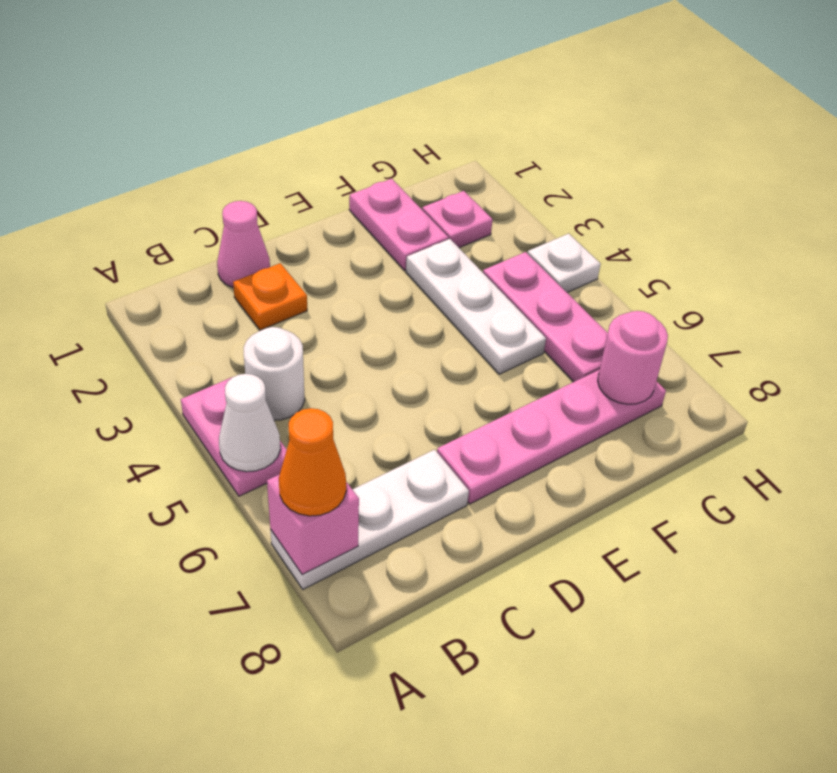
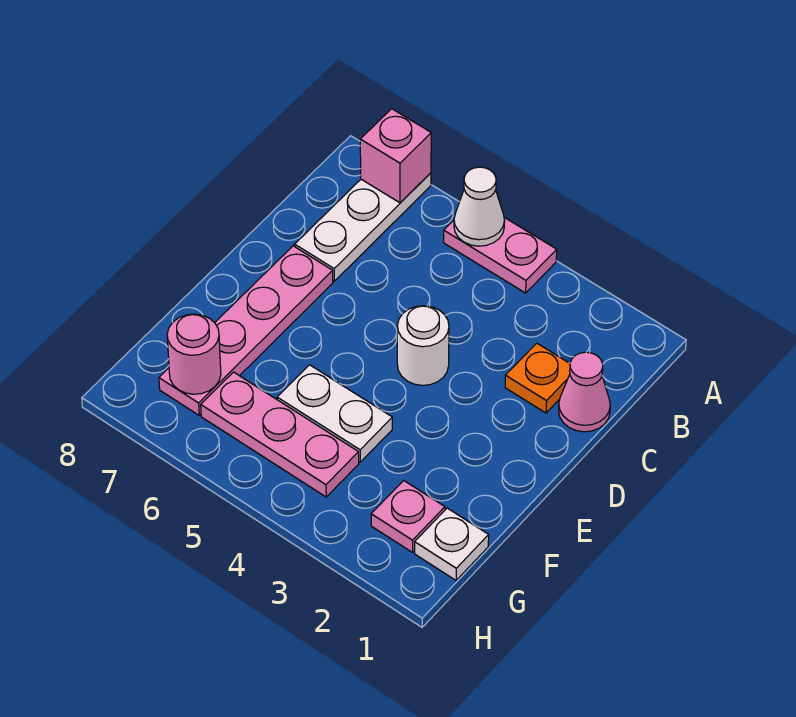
orange 1x1 cone [279,408,346,516] -> none
white 1x1 round brick [244,327,305,420] -> white 1x1 round brick moved to [397,306,449,385]
pink 1x2 plate [349,179,448,270] -> none
white 1x3 plate [406,239,546,374] -> white 1x2 plate [277,365,392,462]
white 1x1 plate [527,234,601,293] -> white 1x1 plate moved to [415,508,489,580]

